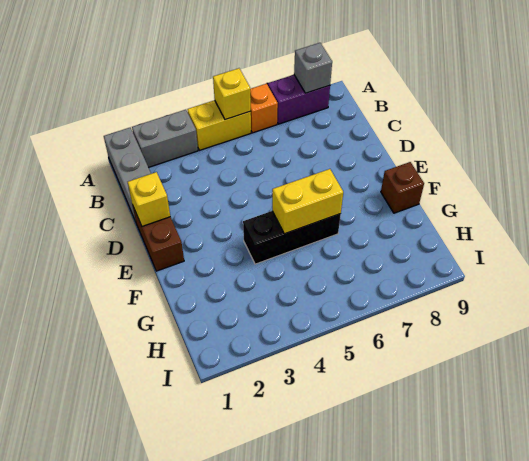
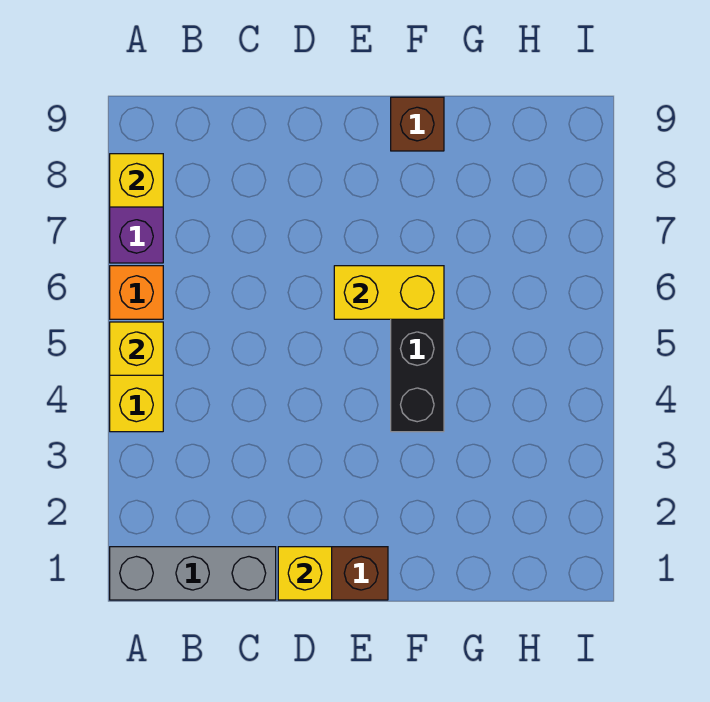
grey 1x2 brick [132,110,198,167] -> none
grey 1x1 brick [294,43,332,93] -> yellow 1x1 brick [110,154,163,207]
yellow 1x2 brick [272,169,343,234] -> yellow 1x2 brick turned to [334,266,444,319]

